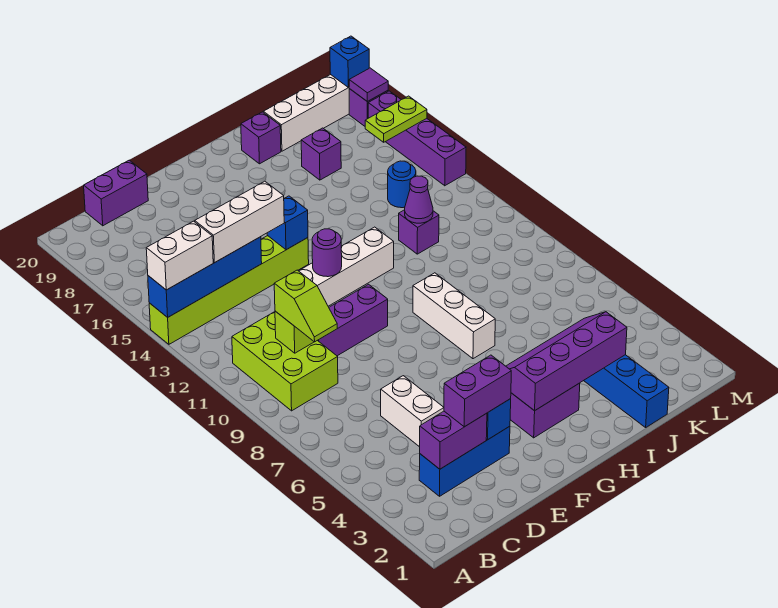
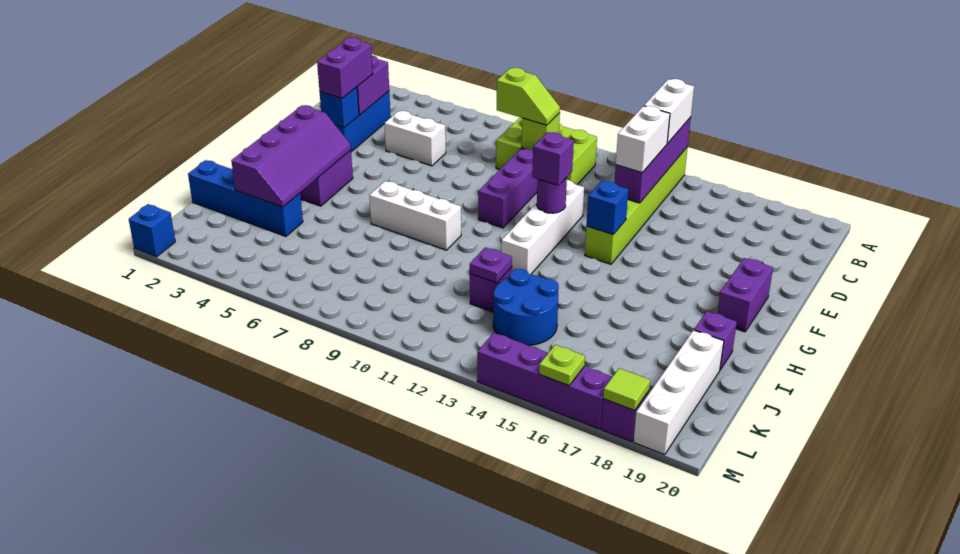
blue 1x4 brick [148,237,262,317] -> purple 1x4 brick [614,117,691,203]
lime 1x2 slope [274,270,337,342] -> lime 1x2 slope turned to [497,68,560,125]
white 1x3 brick [195,181,284,263] -> white 1x2 brick [616,106,670,173]
purple 1x2 brick [84,160,148,226] -> purple 1x2 brick moved to [717,258,773,332]
purple 1x1 cone [405,176,433,223] -> purple 1x1 plate [470,247,512,283]
purple 1x1 brick [301,128,341,180] -> purple 1x1 brick moved to [532,132,574,186]
blue 1x1 round brick [388,161,416,208] -> blue 2x2 round brick [493,269,559,345]
lime 1x2 plate [365,96,427,142] -> lime 1x1 plate [539,345,585,386]
purple 1x1 tile [349,68,388,102] -> lime 1x1 tile [603,368,650,411]
blue 1x1 brick [330,36,369,87] -> blue 1x1 brick moved to [129,204,175,257]

